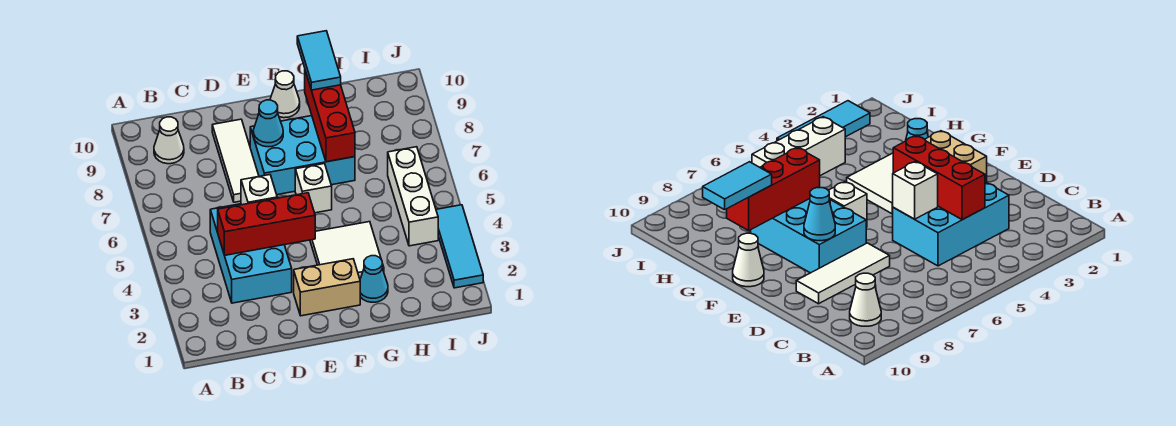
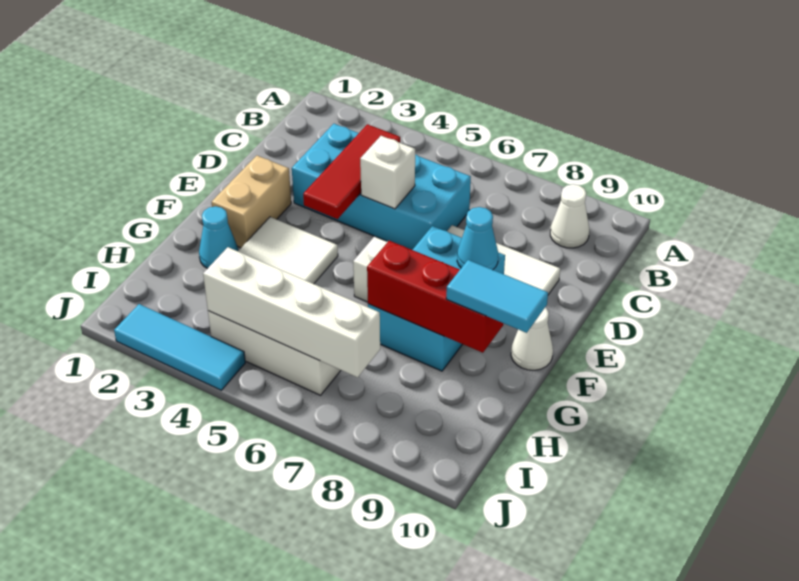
cyan 2x3 brick [210,204,292,303] -> cyan 2x4 brick [292,124,471,250]
red 1x3 brick [218,193,315,255] -> red 1x3 tile [303,124,400,219]
none -> white 1x4 brick [203,247,380,377]

